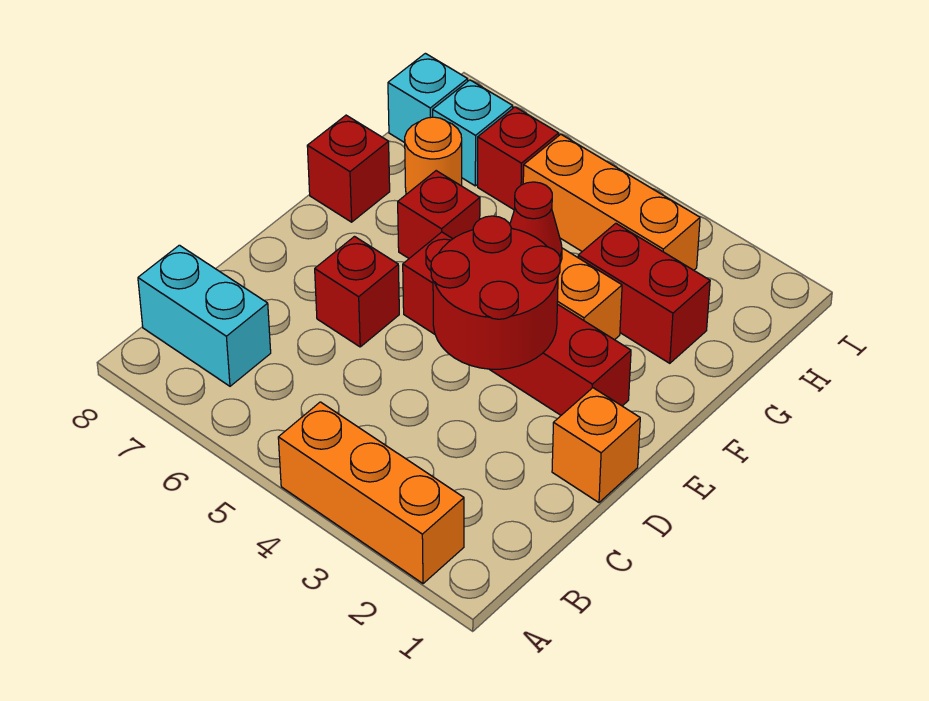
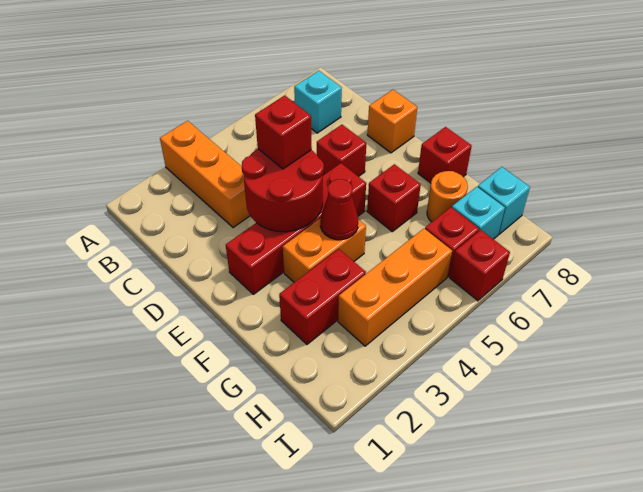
orange 1x3 brick [278,402,464,584] -> orange 1x3 brick turned to [160,121,250,228]
cyan 1x2 brick [138,245,271,386] -> cyan 1x1 brick [294,71,342,133]
orange 1x1 brick [552,388,640,503] -> orange 1x1 brick moved to [367,90,417,153]
none -> red 1x1 brick [255,96,312,169]
none -> red 1x1 brick [450,230,510,301]

